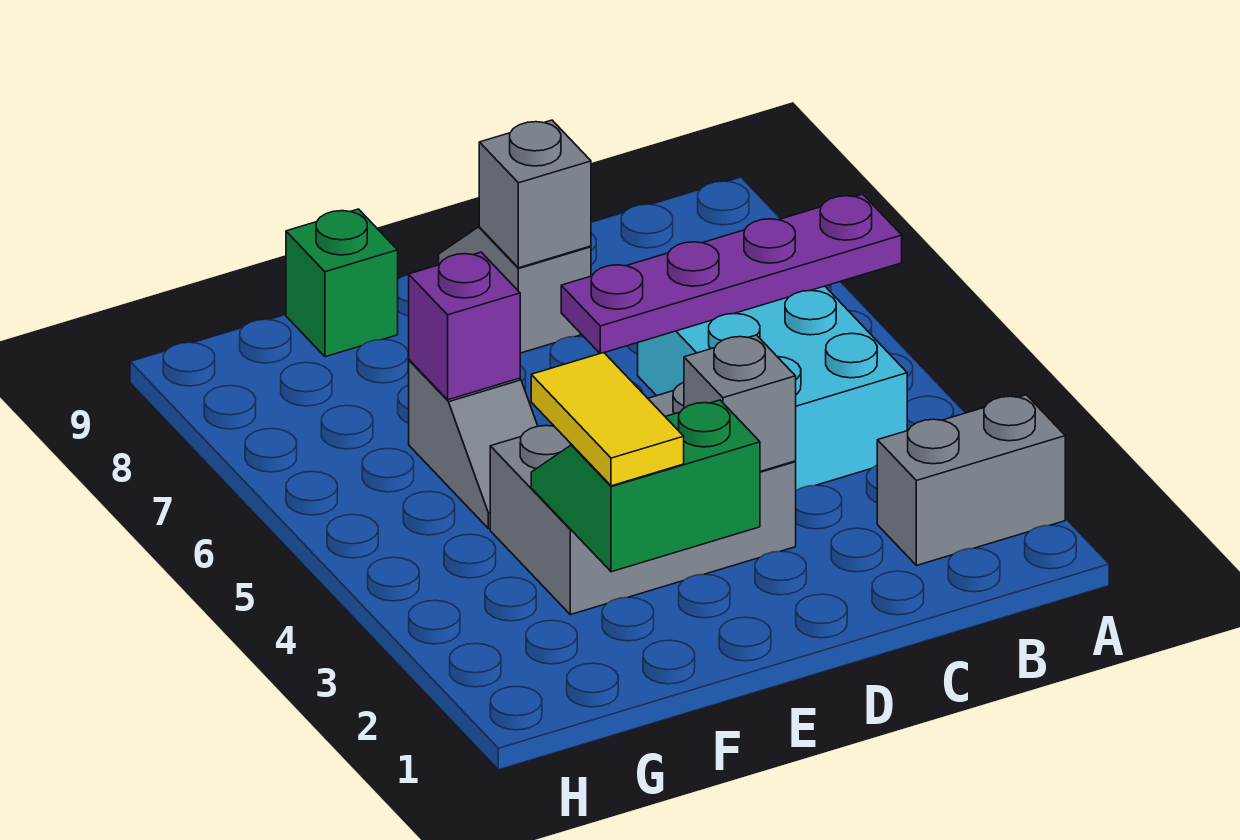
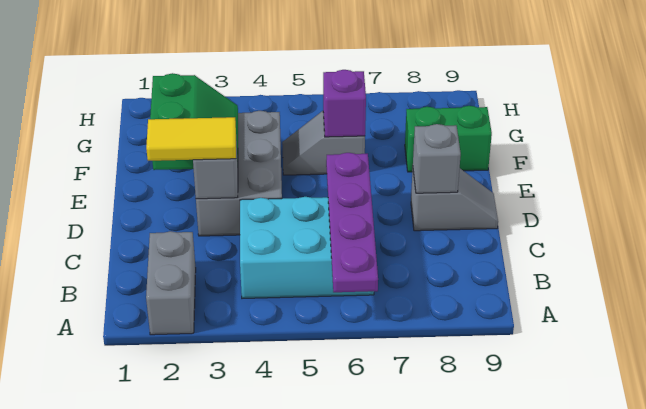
yellow 1x2 tile [531,353,684,486] -> yellow 1x2 tile moved to [146,117,236,161]
green 1x1 brick [286,209,398,357] -> green 1x2 brick [405,106,492,172]

